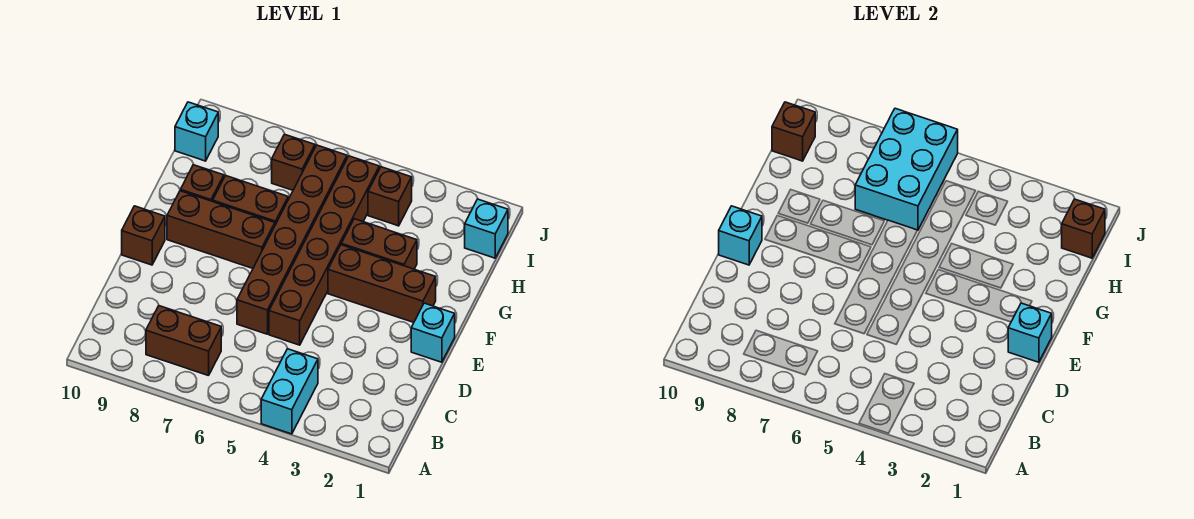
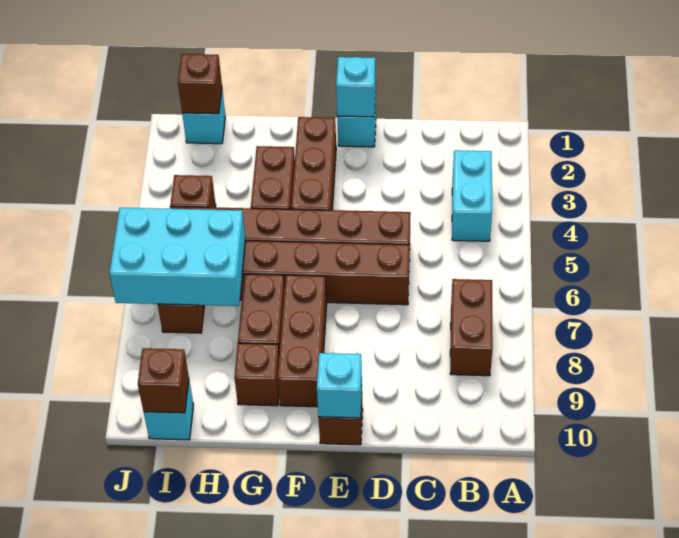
cyan 1x2 brick [261,349,318,434] -> cyan 1x2 brick turned to [452,150,492,241]

